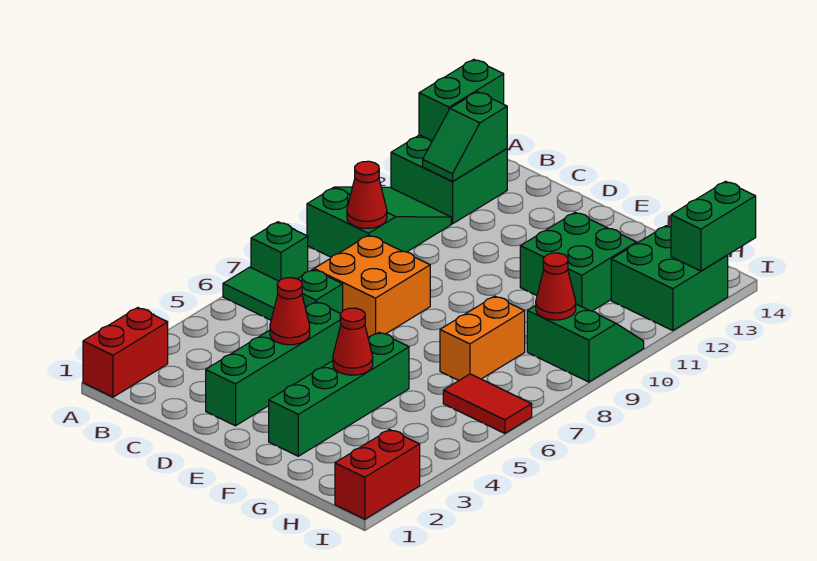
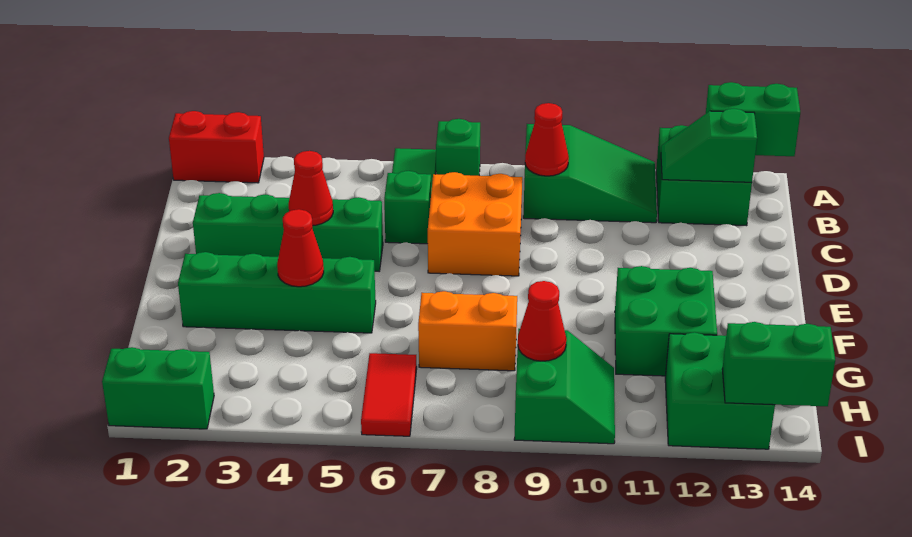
red 1x2 brick [335,430,420,519] -> green 1x2 brick [102,347,214,429]

